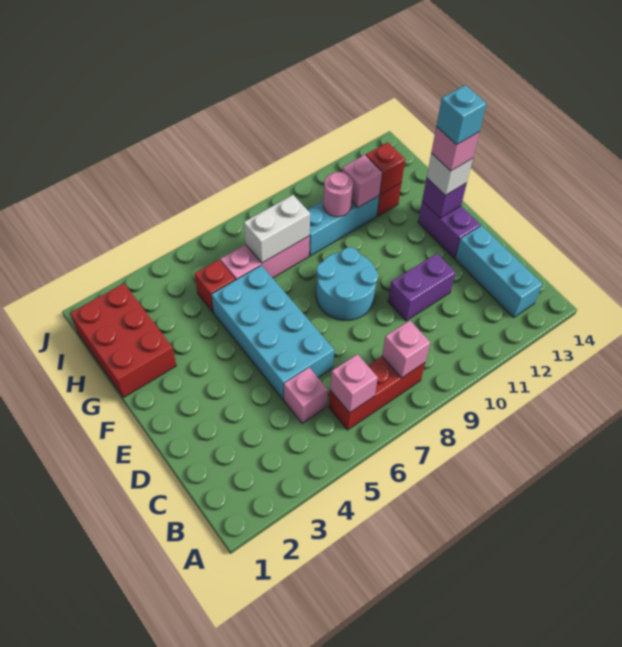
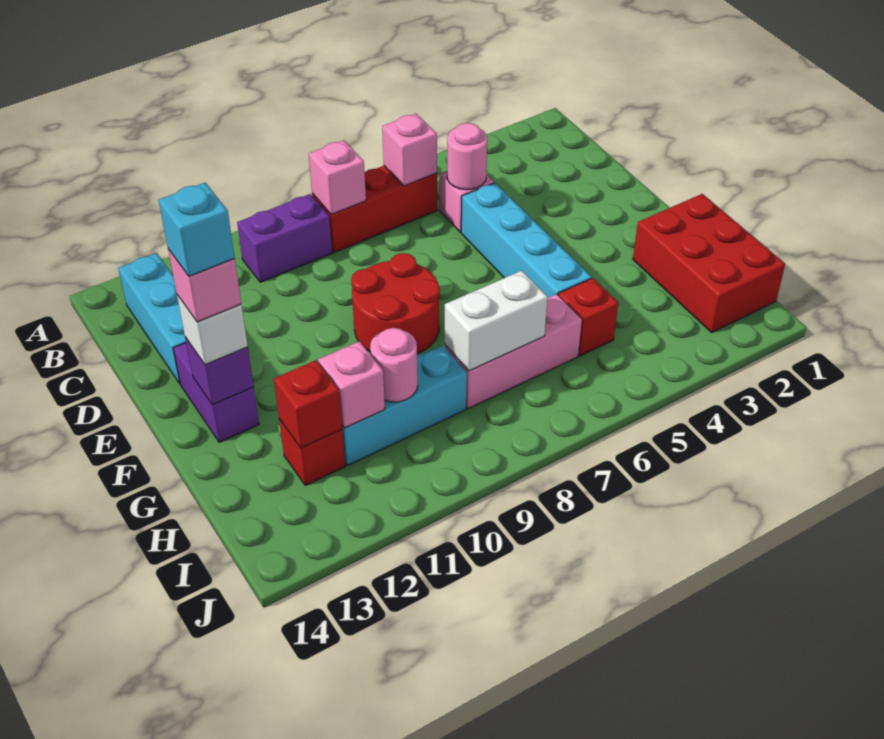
none -> pink 1x1 round brick [447,123,487,190]
cyan 2x4 brick [211,265,334,400] -> cyan 1x4 brick [461,183,592,298]
purple 1x2 brick [388,254,456,321] -> purple 1x2 brick moved to [237,194,332,282]
cyan 2x2 round brick [316,247,378,320] -> red 2x2 round brick [351,253,440,354]

